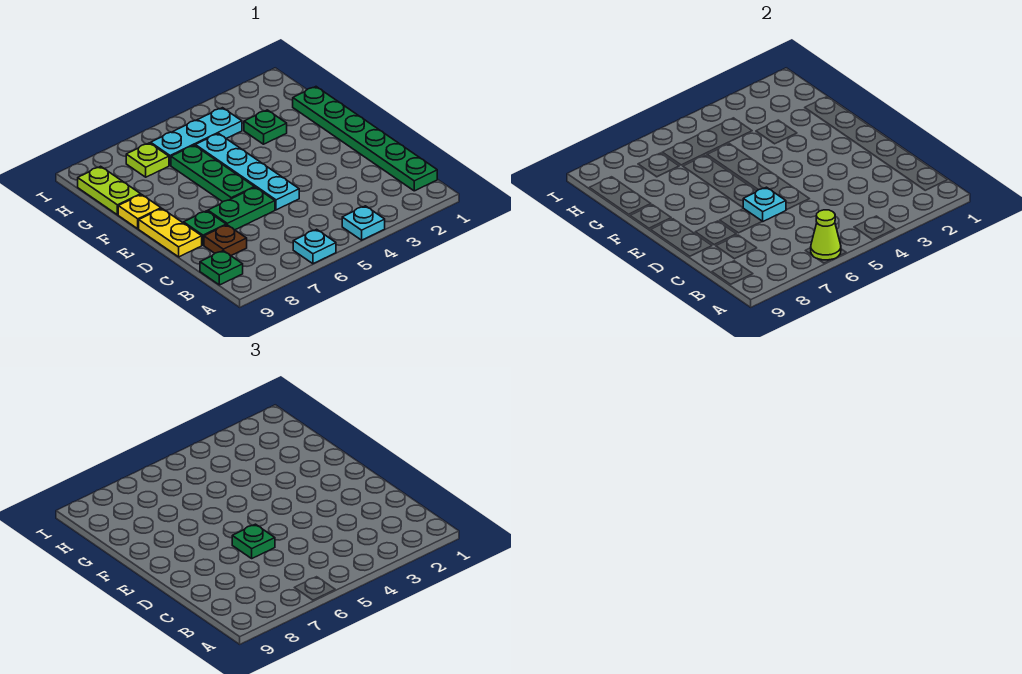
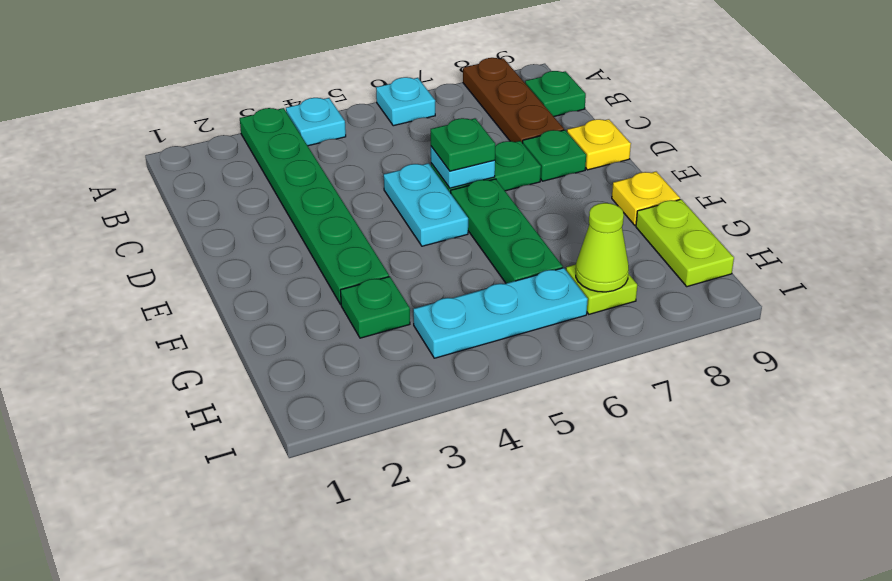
lime 1x1 cone [811,210,841,260] -> lime 1x1 cone moved to [576,203,629,292]
green 1x6 plate [293,87,437,191] -> green 1x6 plate moved to [240,108,389,305]
brown 1x1 plate [204,225,247,256] -> brown 1x3 plate [463,58,564,143]
cyan 1x4 plate [195,134,299,210] -> cyan 1x2 plate [384,163,468,246]
yellow 1x2 plate [139,209,202,257] -> yellow 1x1 plate [567,119,631,170]

